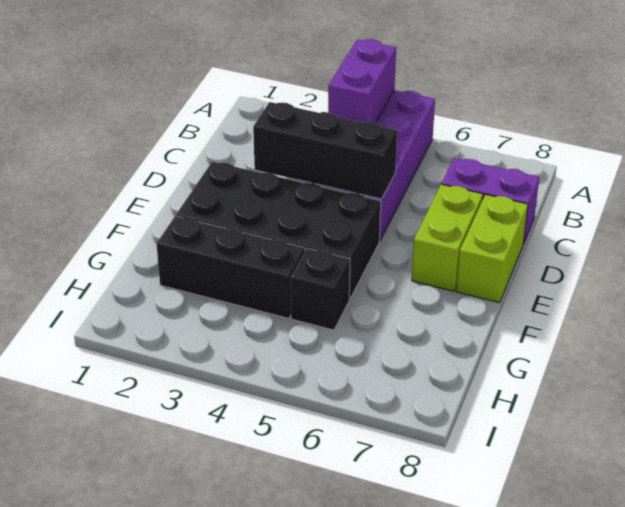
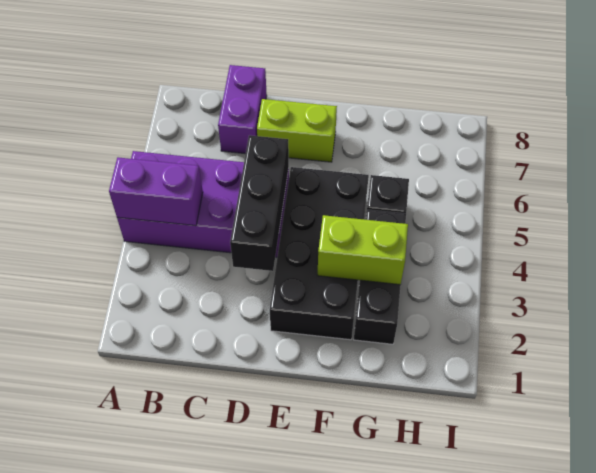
lime 1x2 brick [456,194,528,303] -> lime 1x2 brick moved to [318,215,408,285]

